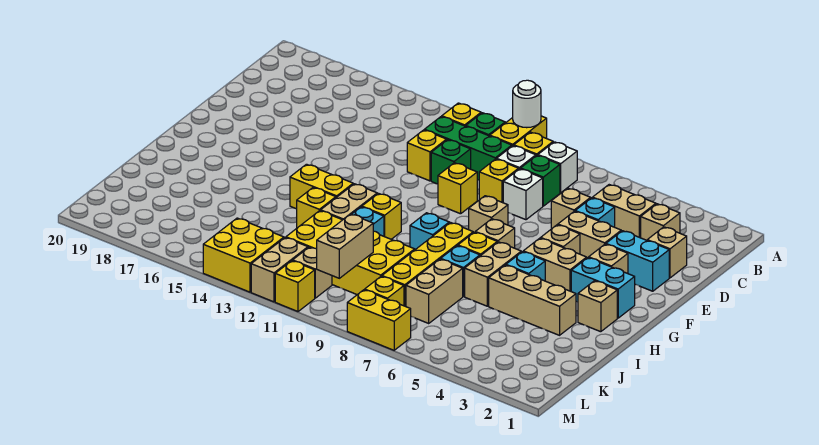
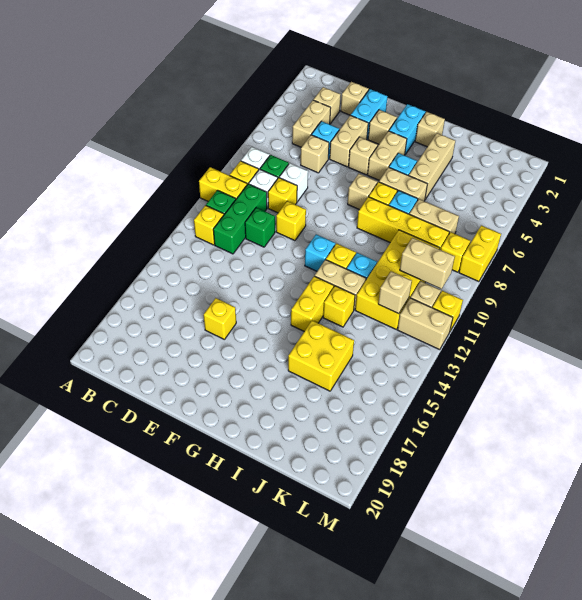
white 1x1 round brick [513,80,541,128] -> none
yellow 1x1 brick [407,130,447,181] -> yellow 1x1 brick moved to [204,298,236,339]
tan 1x1 brick [469,196,508,233] -> tan 1x1 brick moved to [378,271,412,314]
cyan 1x1 brick [410,213,449,250] -> cyan 1x1 brick moved to [305,234,335,271]
yellow 2x2 brick [203,218,284,292] -> yellow 2x2 brick moved to [288,321,354,391]

